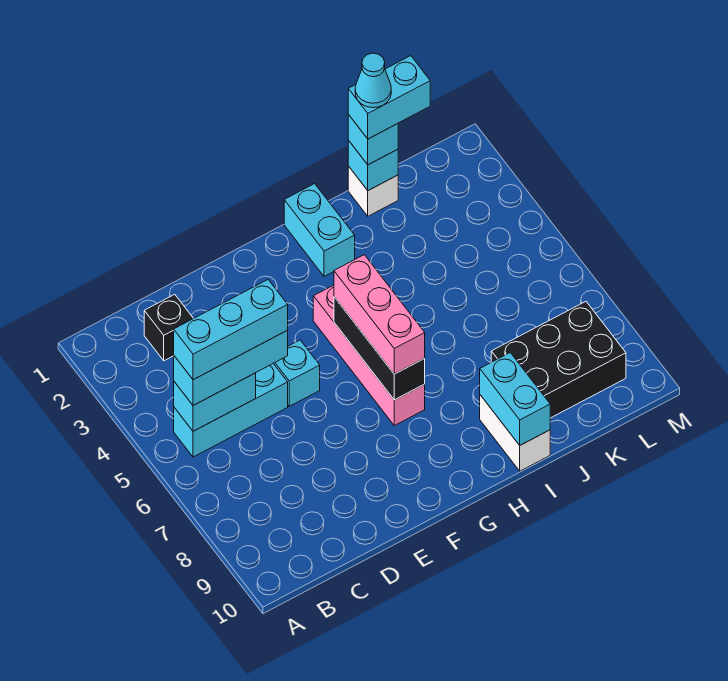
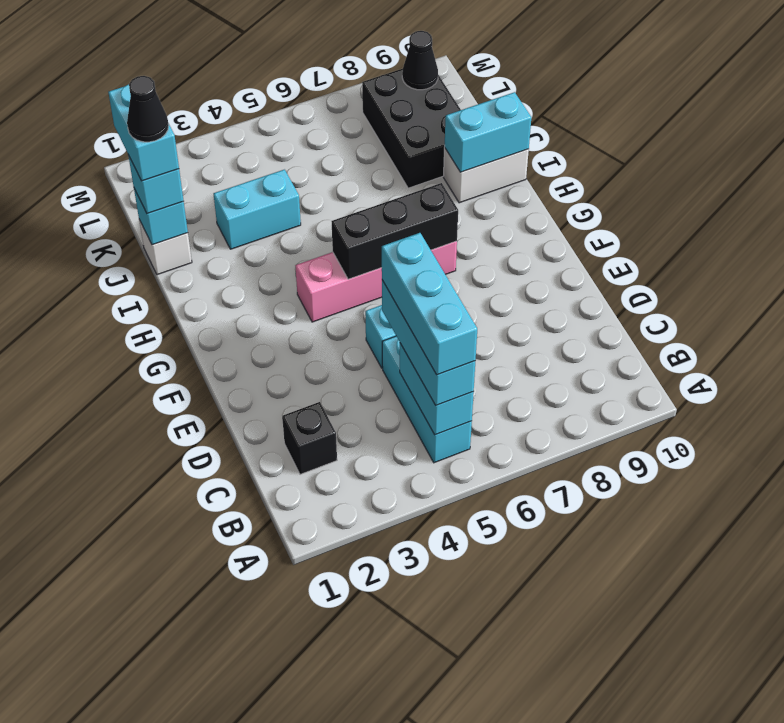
pink 1x3 brick [334,255,425,374] -> none
cyan 1x2 brick [284,184,355,277] -> cyan 1x2 brick moved to [213,170,301,249]
cyan 1x1 cone [355,53,391,108] -> black 1x1 cone [127,76,169,142]
none -> black 1x1 cone [402,31,438,90]

